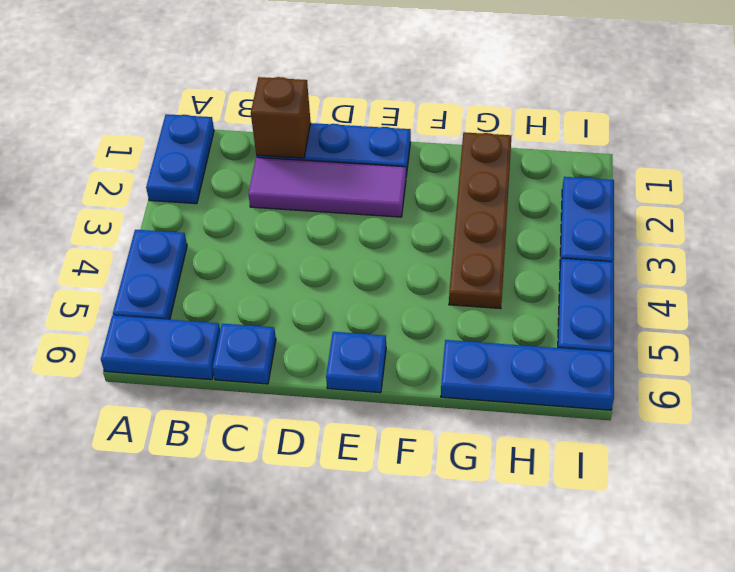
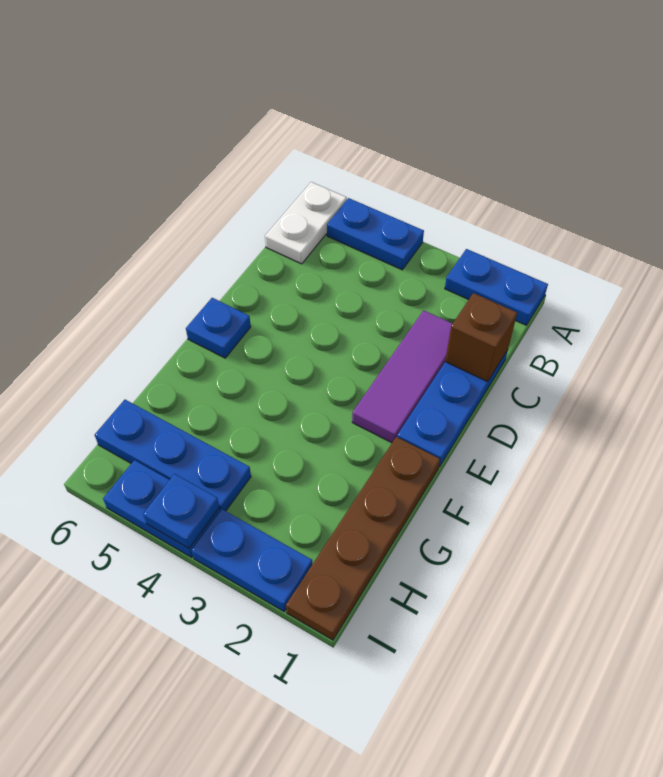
blue 1x2 plate [101,315,220,380] -> white 1x2 plate [265,182,347,264]
blue 1x1 plate [213,324,276,384] -> blue 1x1 plate moved to [143,474,219,548]
brown 1x4 plate [449,132,511,309] -> brown 1x4 plate turned to [286,437,440,640]
blue 1x3 plate [441,340,614,410] -> blue 1x3 plate turned to [95,400,251,511]

